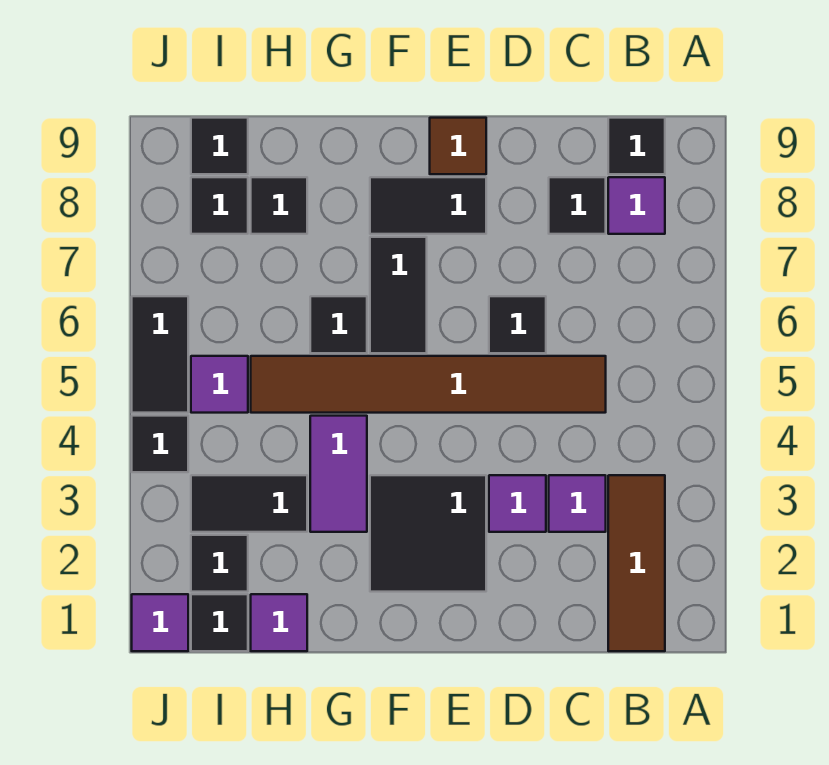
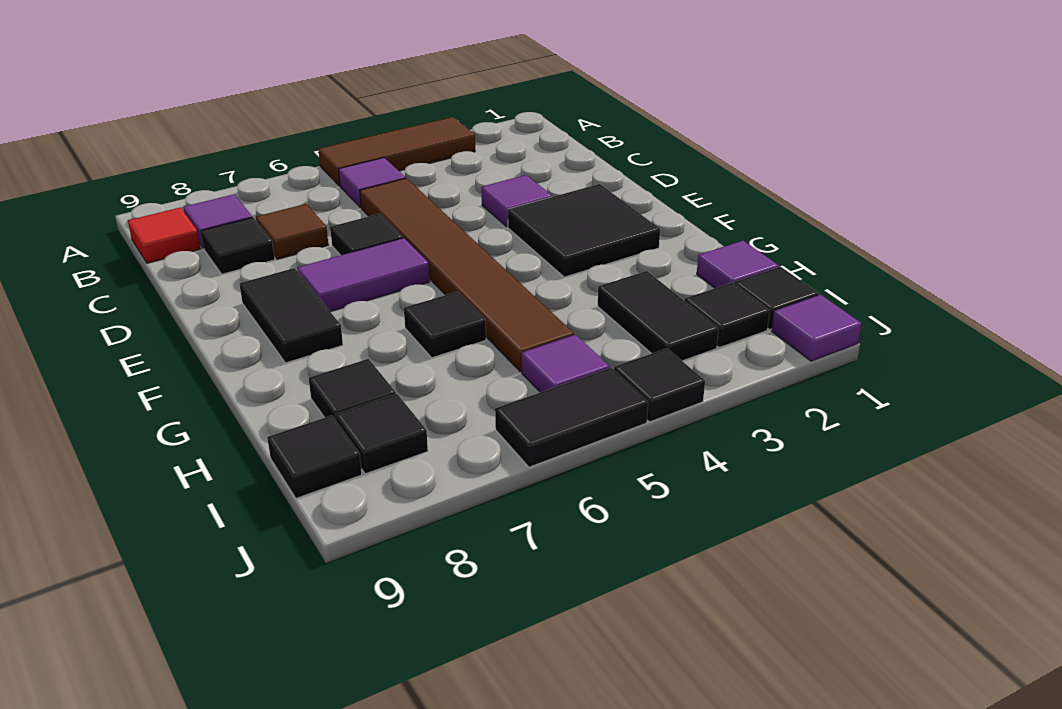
brown 1x3 tile [608,475,665,651] -> brown 1x3 tile moved to [318,117,475,186]
black 1x1 tile [608,118,665,174] -> red 1x1 tile [128,207,200,263]
purple 1x1 tile [549,475,606,532] -> purple 1x1 tile moved to [338,158,406,208]
brown 1x1 tile [430,118,486,174] -> brown 1x1 tile moved to [256,204,328,259]
black 1x2 tile [370,237,427,353] -> none
purple 1x2 tile [310,416,367,532] -> purple 1x2 tile moved to [297,238,430,311]

